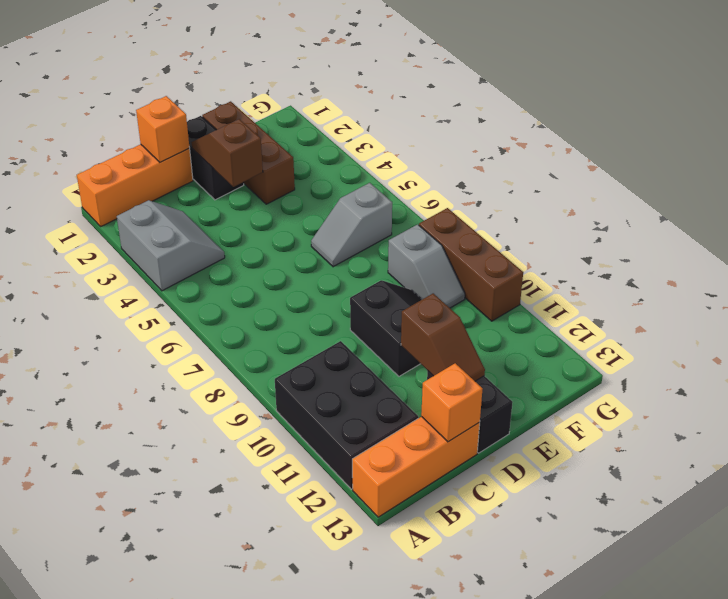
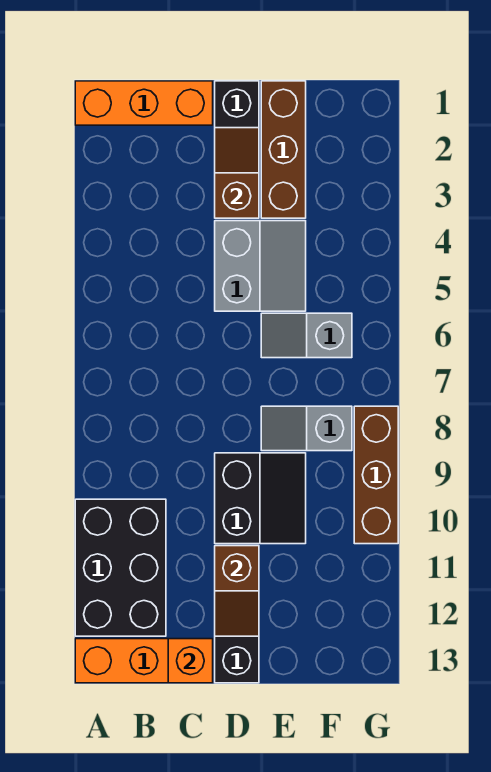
grey 2x2 slope [117,200,225,291] -> grey 2x2 slope moved to [215,221,306,311]
orange 1x1 brick [136,96,190,162] -> none
grey 1x2 slope [388,224,465,308] -> grey 1x2 slope turned to [261,406,352,451]

